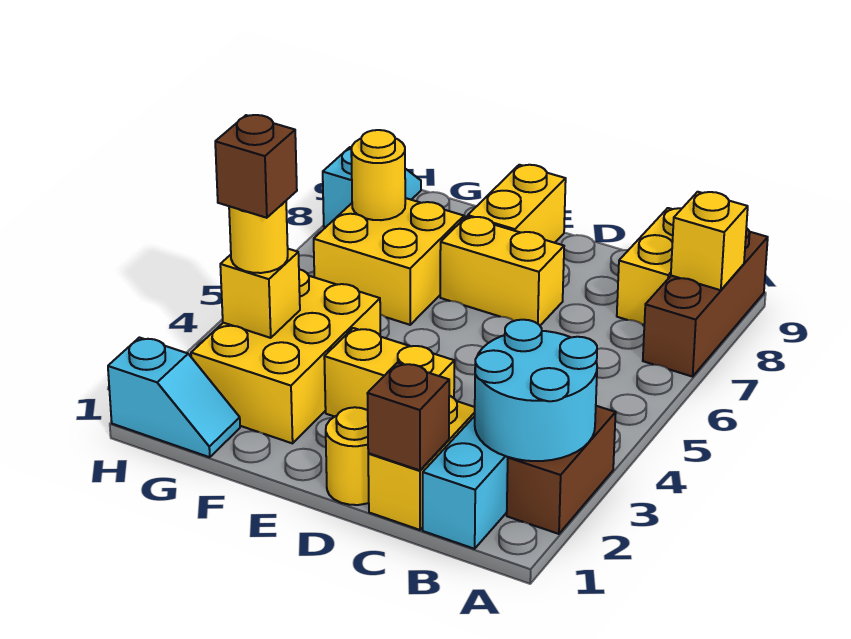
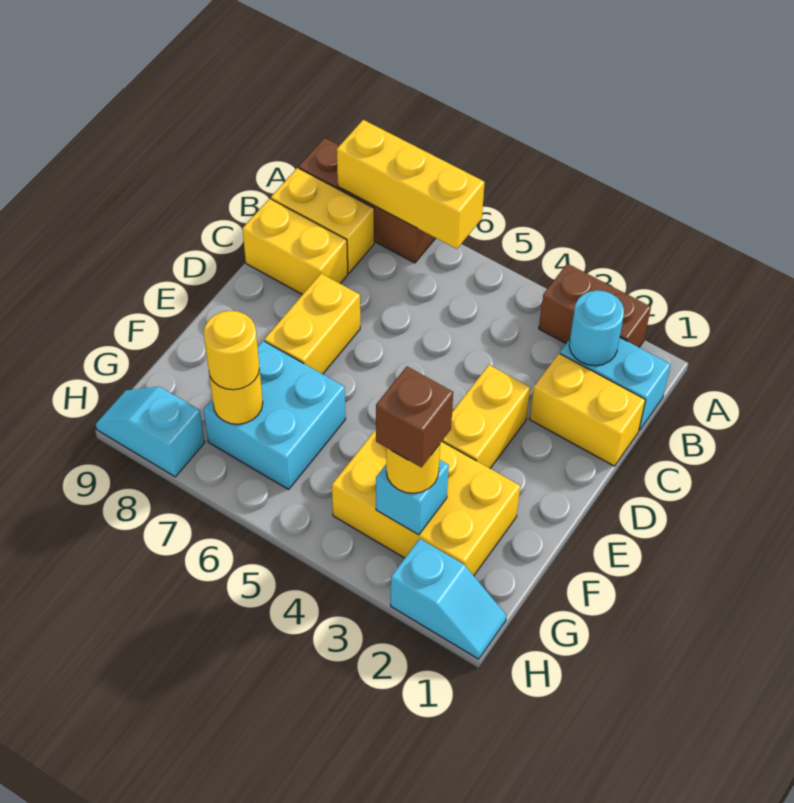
cyan 2x2 round brick [475,320,597,461] -> cyan 1x1 round brick [569,290,624,366]
yellow 1x1 brick [671,192,748,290] -> yellow 1x3 brick [337,120,485,249]
brown 1x1 brick [367,363,449,470] -> none
yellow 1x1 round brick [326,407,369,505] -> yellow 1x1 round brick moved to [204,311,259,390]
yellow 1x2 brick [468,165,566,243] -> yellow 1x2 brick moved to [242,199,348,295]
yellow 2x2 brick [314,198,464,325] -> cyan 2x2 brick [204,341,345,489]
cyan 1x2 slope [108,338,240,457] -> cyan 1x2 slope turned to [391,539,507,659]
yellow 1x1 brick [220,249,300,338] -> cyan 1x1 brick [376,460,449,535]

